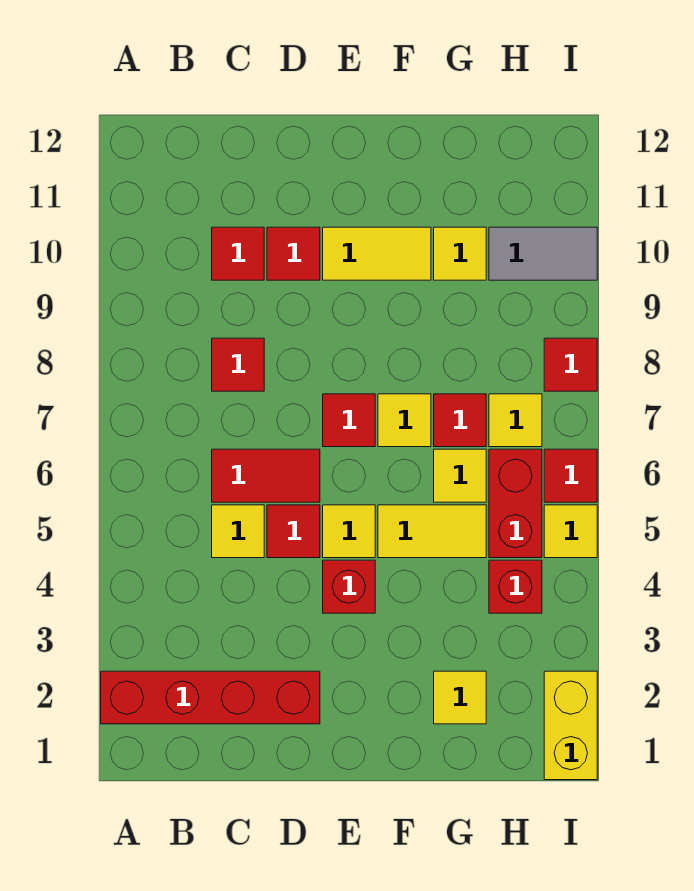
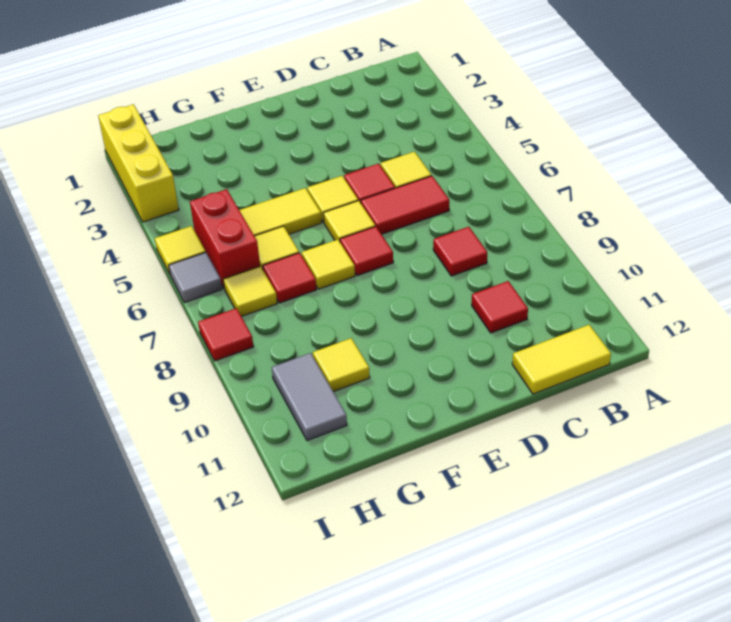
red 1x4 brick [101,671,320,724] -> none
red 1x1 tile [267,227,320,280] -> none
red 1x1 brick [323,560,375,613] -> none
yellow 1x2 tile [323,227,431,280] -> yellow 1x2 tile moved to [512,325,611,394]
yellow 1x1 tile [434,671,486,724] -> yellow 1x1 tile moved to [323,201,375,241]
red 1x1 brick [489,560,542,613] -> none
grey 1x2 tile [489,227,597,280] -> grey 1x2 tile turned to [272,353,347,441]
yellow 1x2 brick [544,671,597,780] -> yellow 1x3 brick [98,104,179,222]
red 1x1 tile [544,449,597,502] -> grey 1x1 tile [169,253,222,303]

